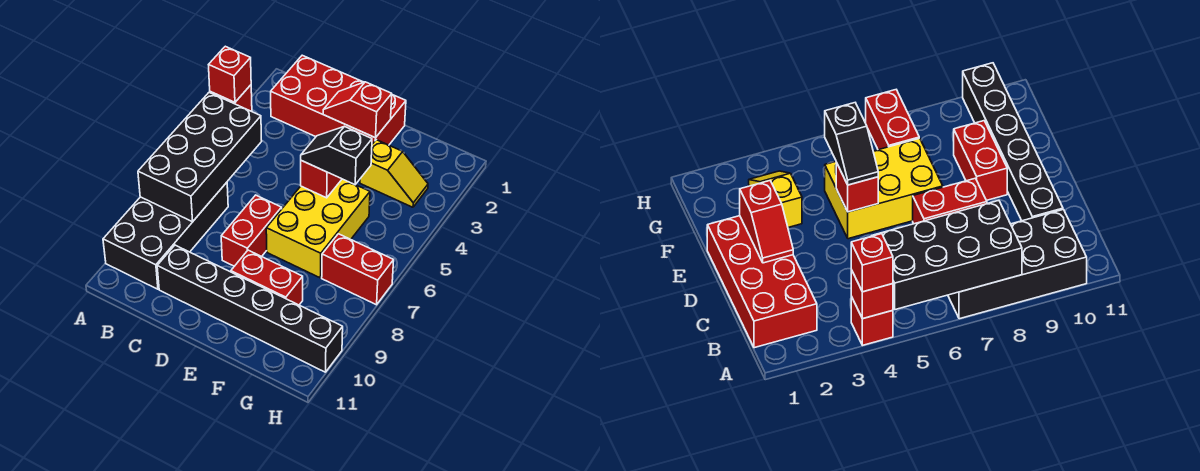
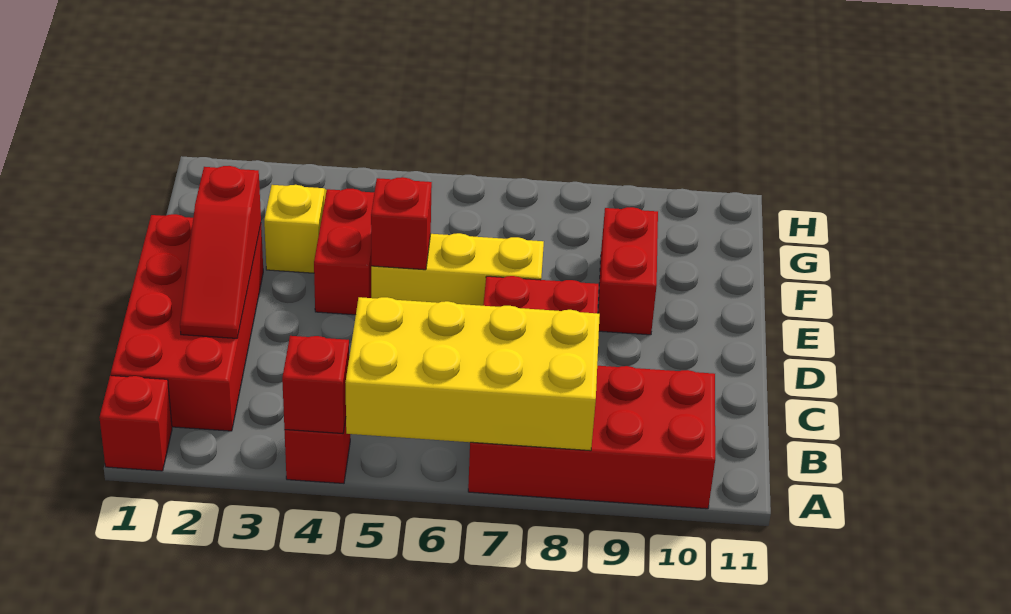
red 1x1 brick [209,46,251,102] -> red 1x1 brick moved to [99,376,172,471]
black 2x4 brick [138,92,262,222] -> yellow 2x4 brick [345,297,600,451]
black 2x4 brick [103,182,228,289] -> red 2x4 brick [468,366,715,509]
black 1x6 brick [157,245,343,372] -> none
red 1x2 slope [323,82,392,138] -> red 1x3 slope [180,166,261,338]
yellow 2x3 brick [266,179,370,278] -> yellow 1x3 brick [371,233,544,306]
black 1x2 slope [301,126,372,185] -> none
red 1x2 brick [322,234,394,305] -> red 1x2 brick moved to [314,189,374,315]

